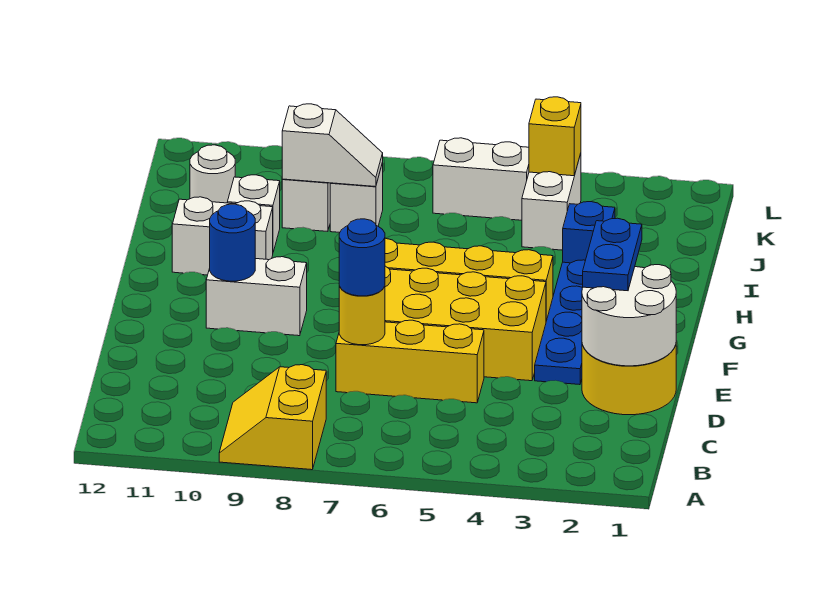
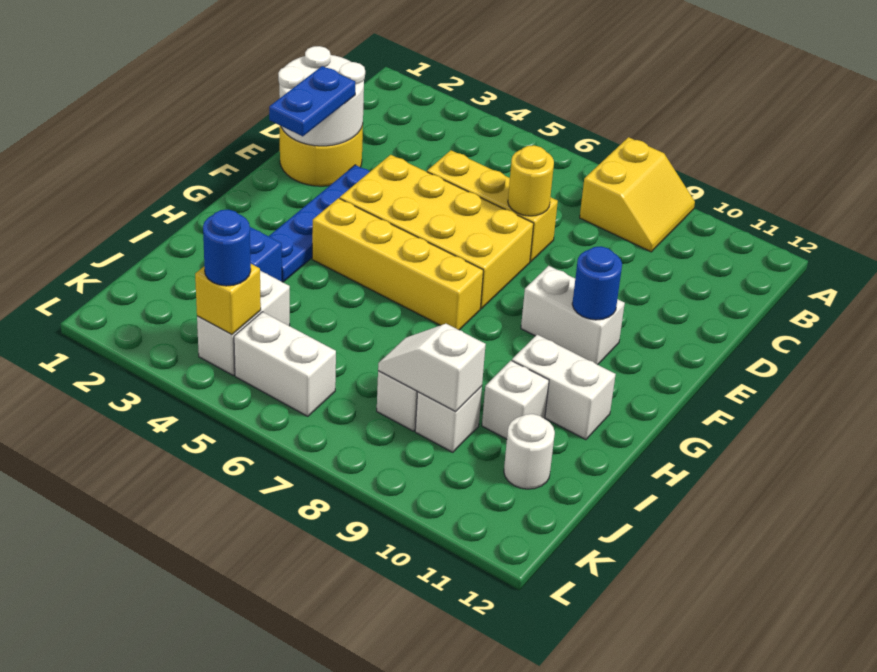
blue 1x1 round brick [339,219,385,296] -> blue 1x1 round brick moved to [203,210,251,286]

